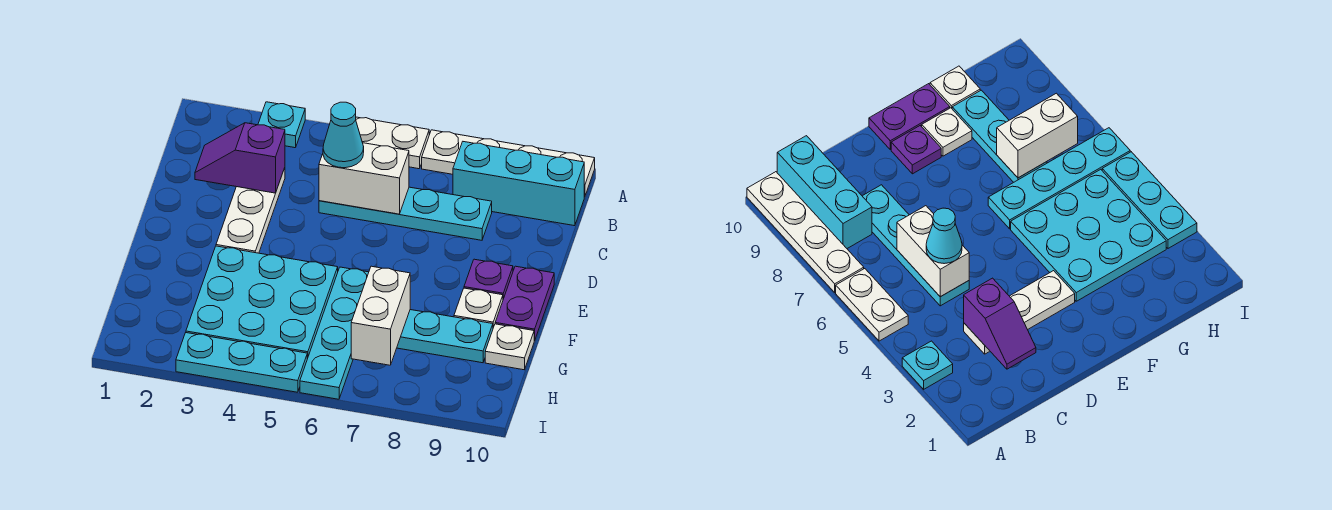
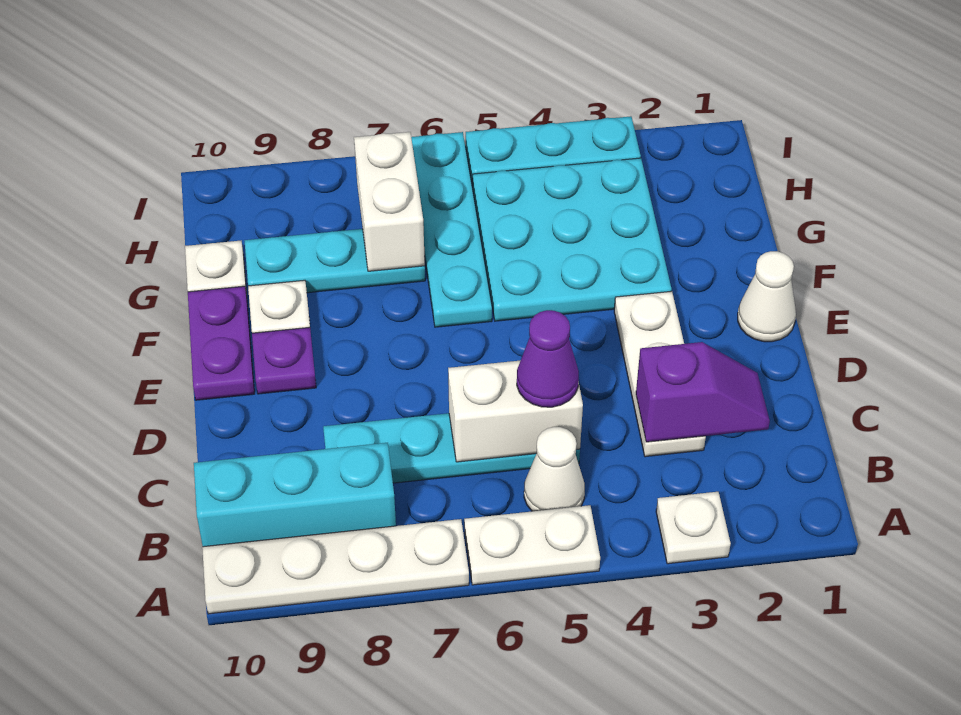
cyan 1x1 plate [258,102,305,148] -> white 1x1 plate [656,492,731,564]
none -> white 1x1 cone [524,427,585,511]
cyan 1x1 cone [323,102,364,168] -> purple 1x1 cone [517,310,579,407]
none -> white 1x1 cone [738,251,796,342]

